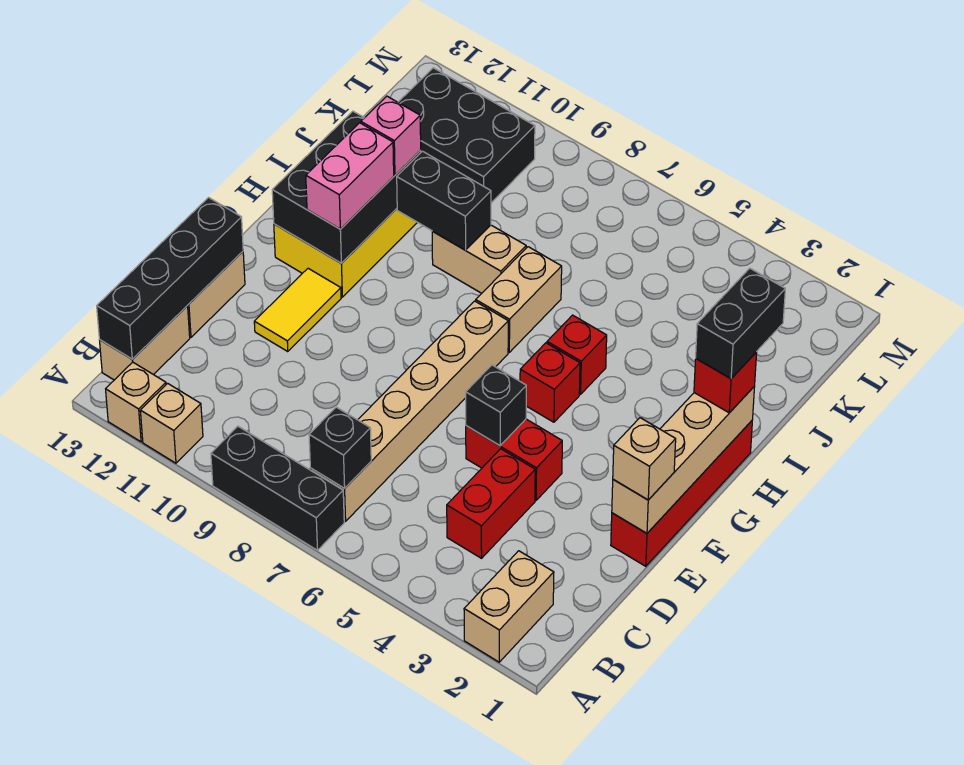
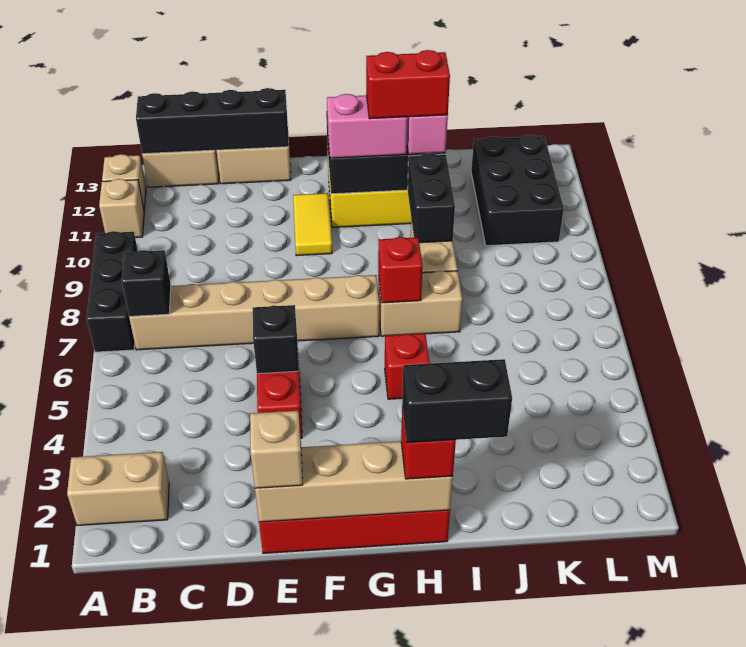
red 1x2 brick [447,449,535,558] -> red 1x2 brick moved to [366,50,450,119]
yellow 1x2 tile [254,268,341,352] -> yellow 1x2 tile turned to [293,193,332,256]
red 1x1 brick [520,343,580,422] -> red 1x1 brick moved to [378,237,422,303]

